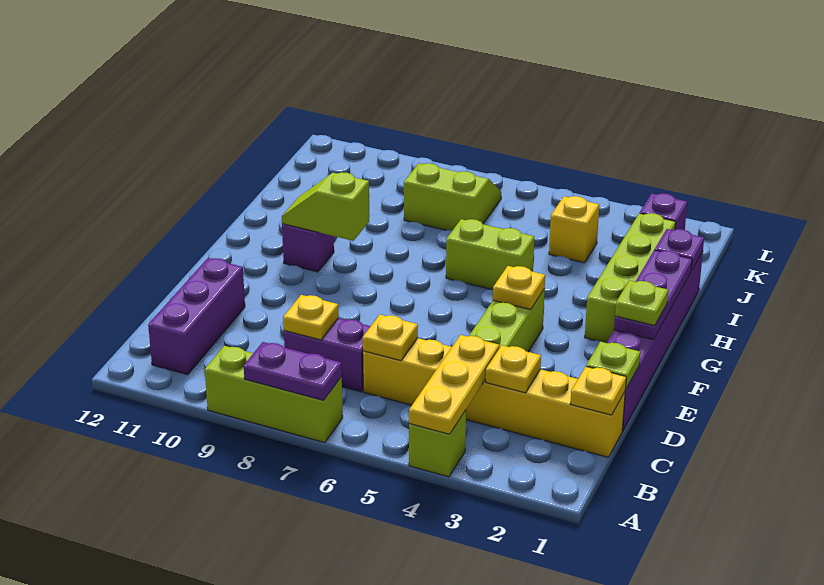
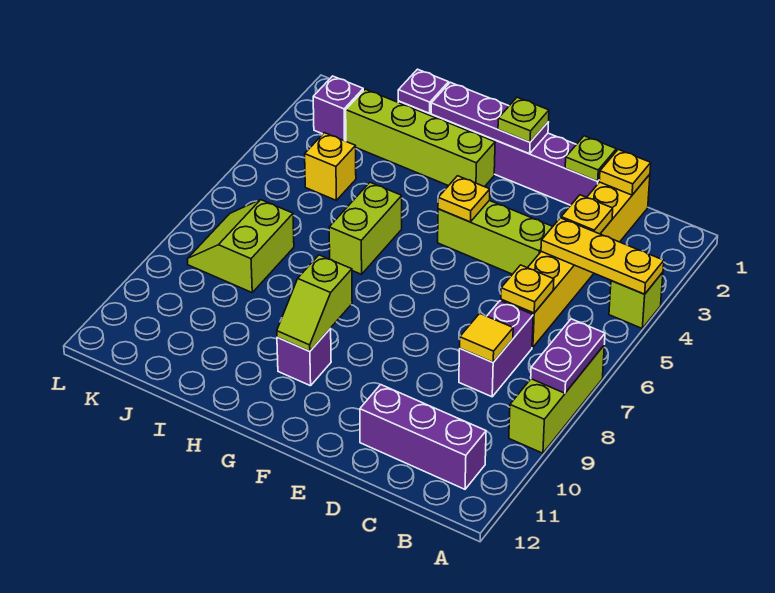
yellow 1x1 plate [283,295,339,340] -> yellow 1x1 tile [460,313,513,362]

